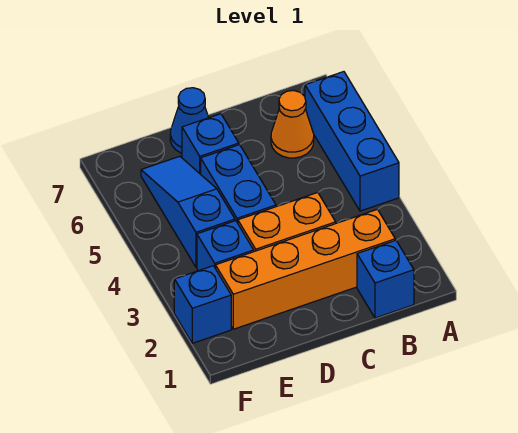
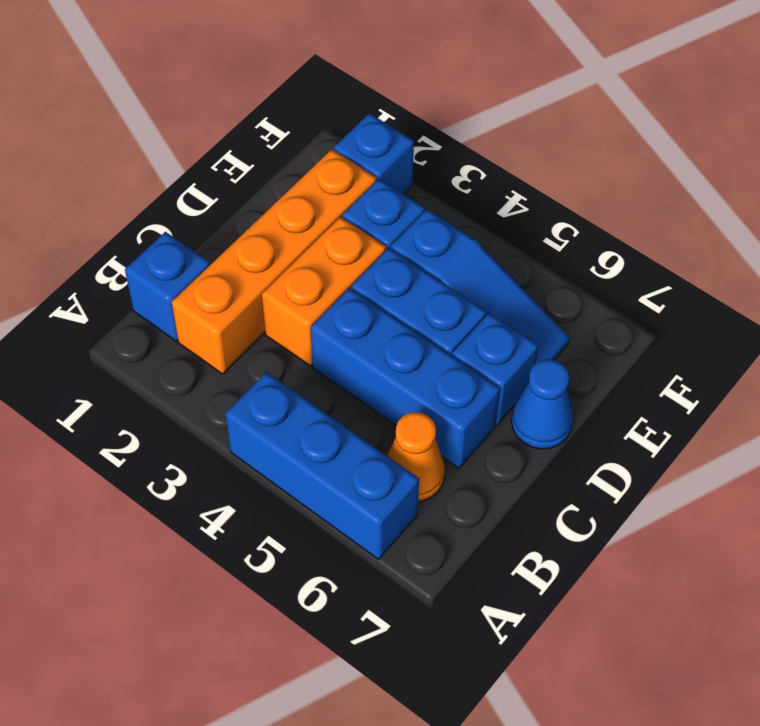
none -> blue 1x3 brick [311,288,500,468]

